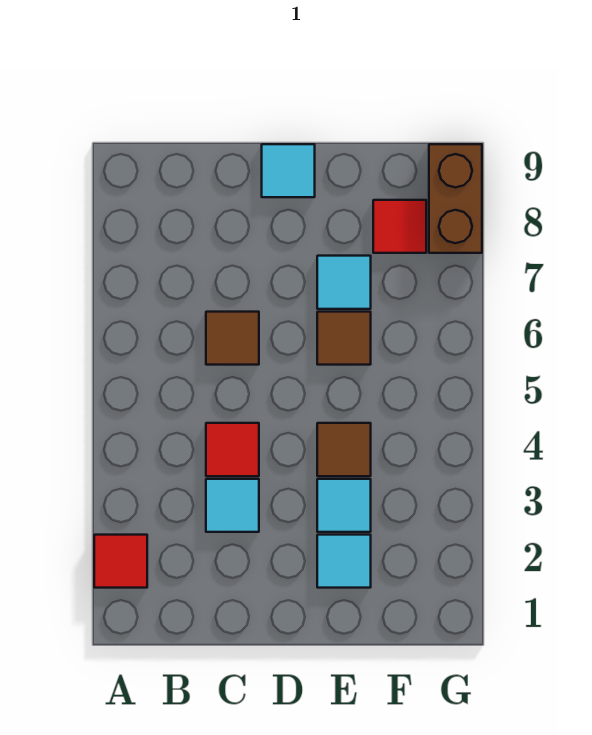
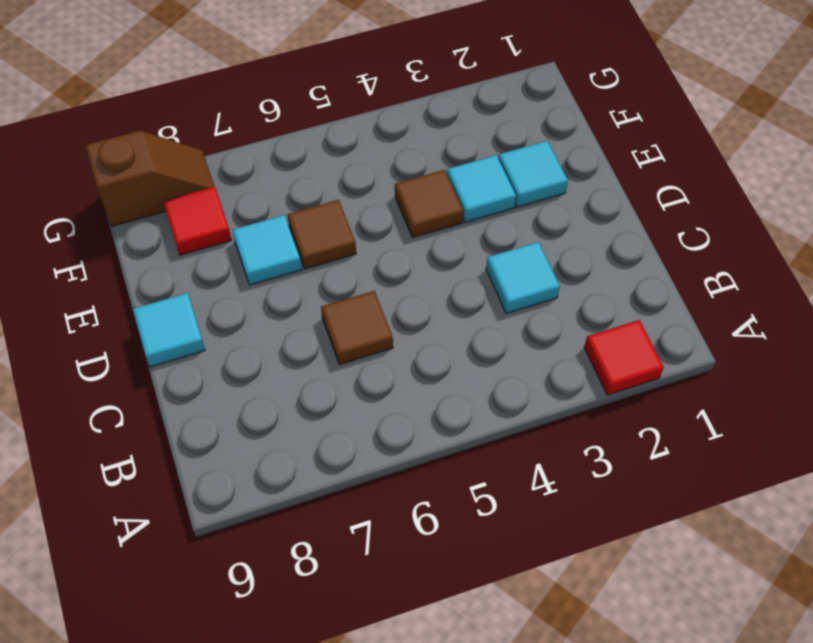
red 1x1 tile [206,423,259,476] -> none
brown 1x2 brick [429,144,482,253] -> brown 1x2 slope [85,131,214,226]

